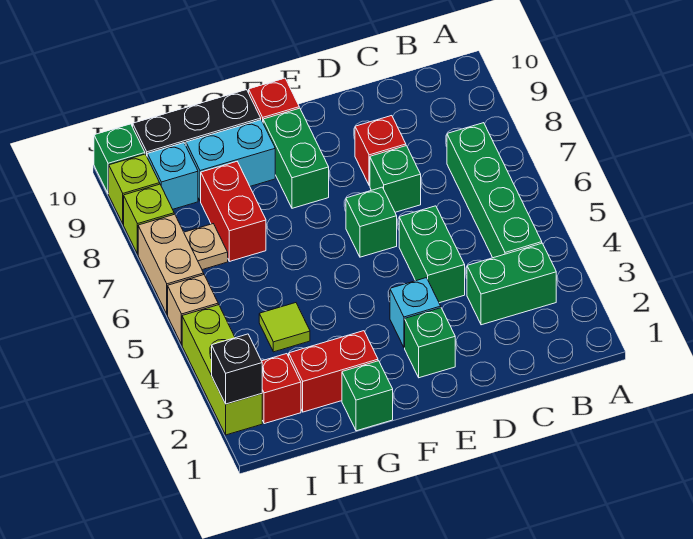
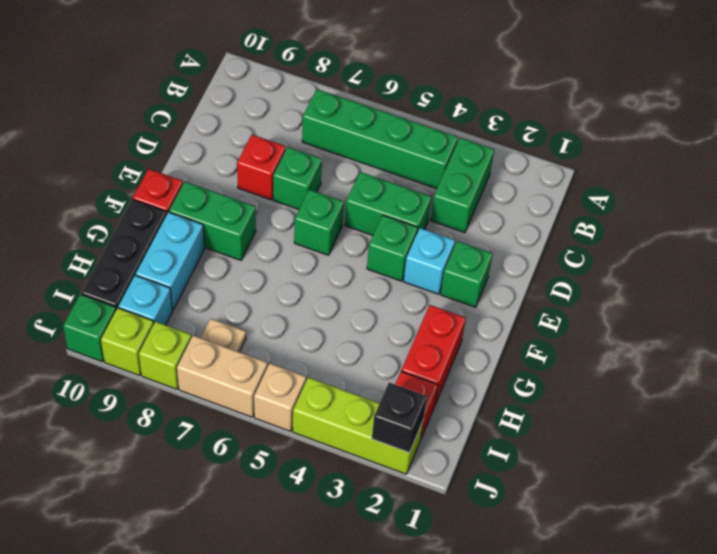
green 1x1 brick [342,361,393,431] -> green 1x1 brick moved to [367,215,418,281]
lime 1x1 tile [259,303,310,352] -> none
red 1x2 brick [201,162,266,261] -> none

